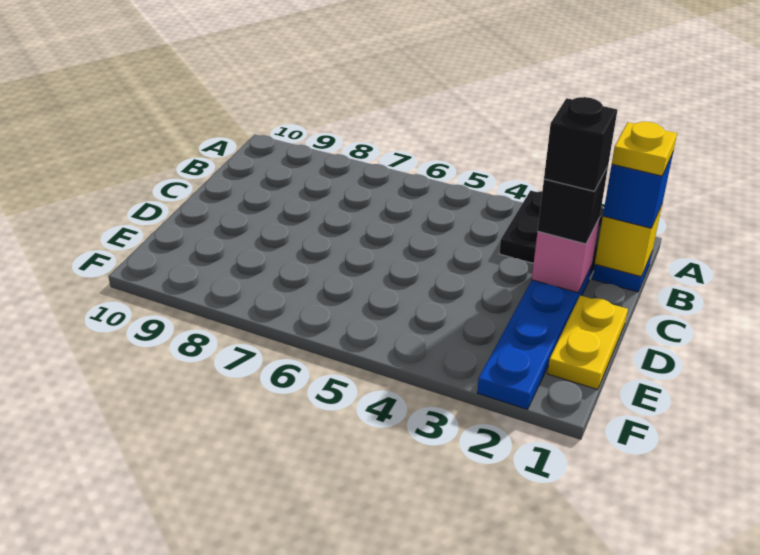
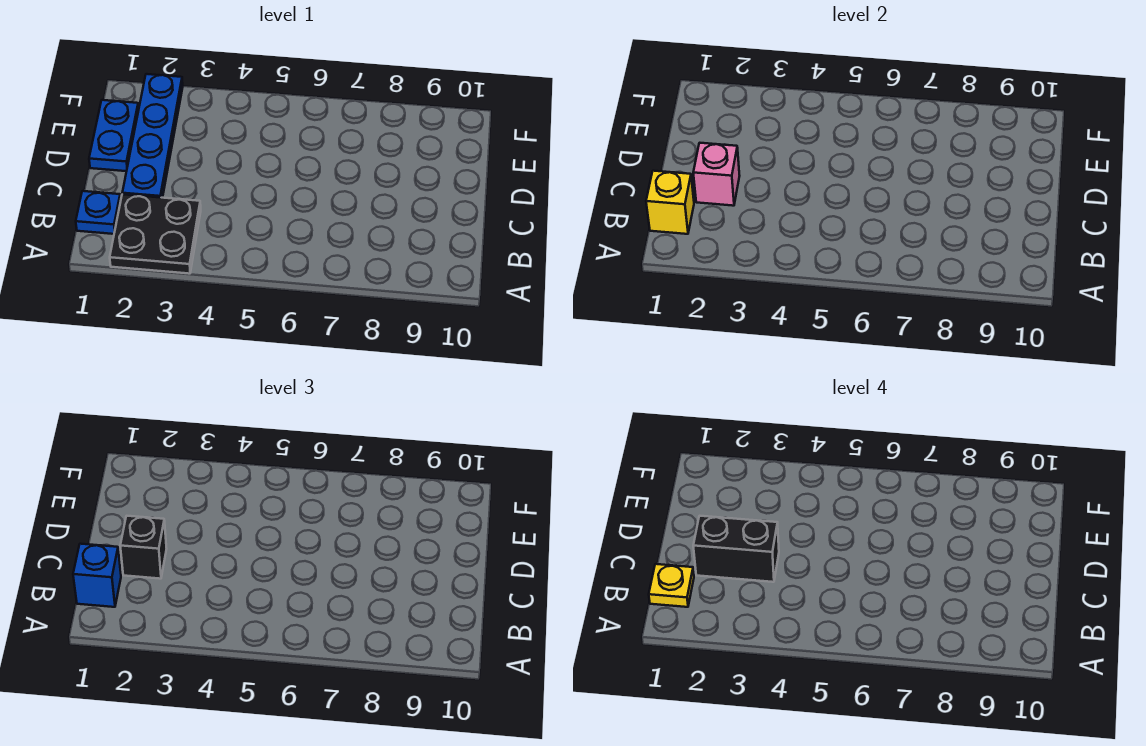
black 1x1 brick [544,97,617,191] -> black 1x2 brick [693,516,779,582]
yellow 1x2 plate [547,296,628,390] -> blue 1x2 plate [89,100,139,171]

